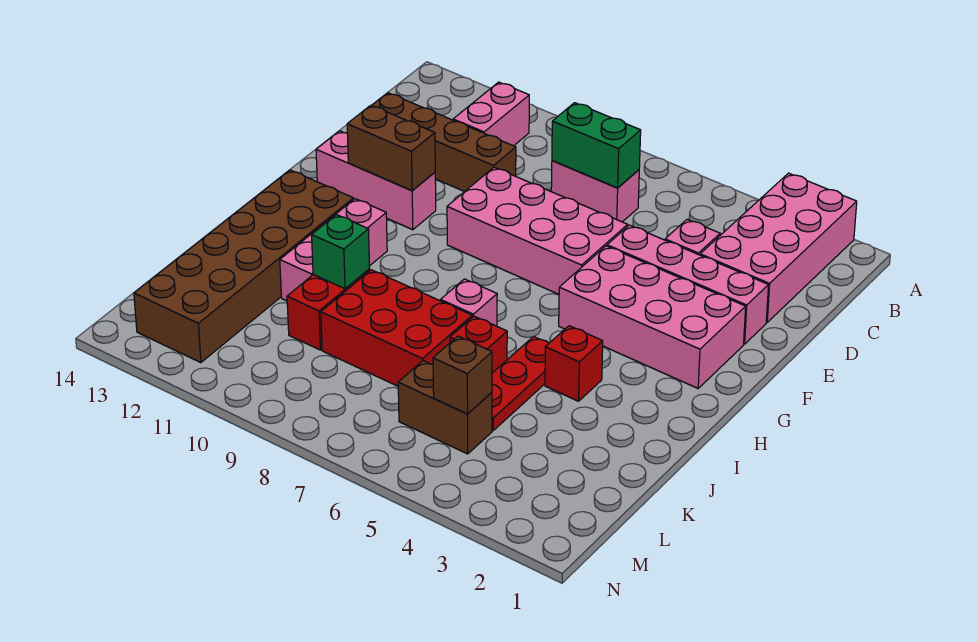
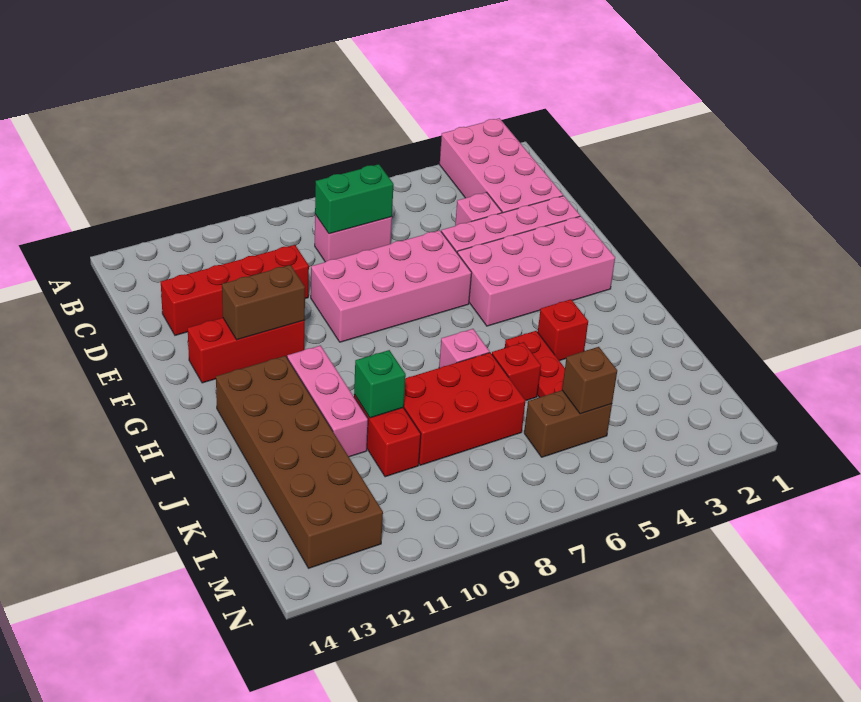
pink 1x2 brick [453,82,529,146] -> none
brown 1x4 brick [372,93,516,192] -> red 1x4 brick [161,245,309,335]
pink 1x3 brick [316,131,436,230] -> red 1x3 brick [188,318,305,383]

